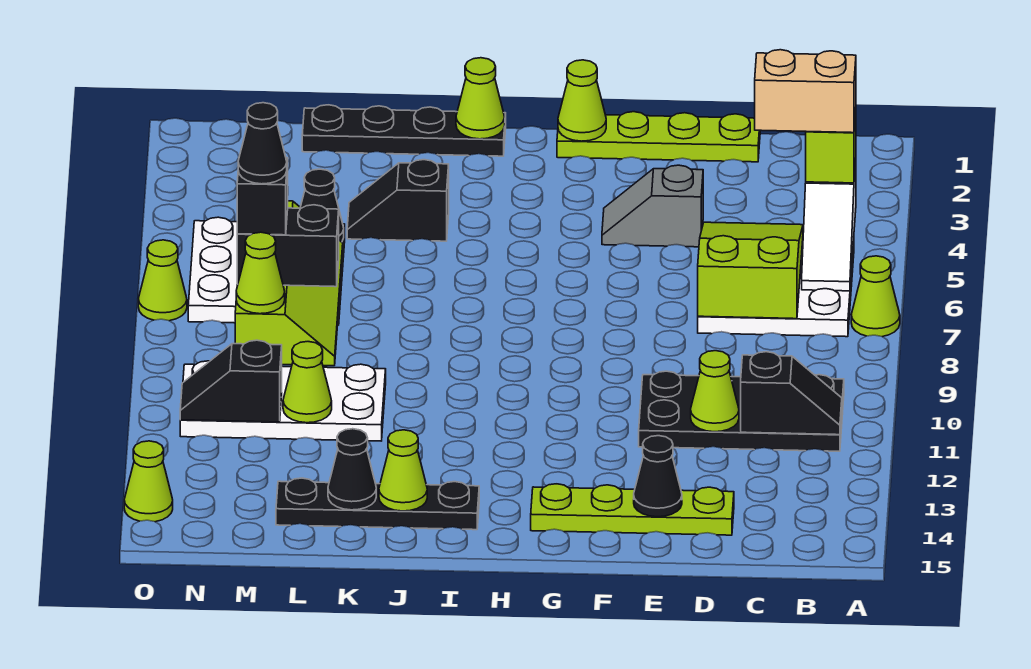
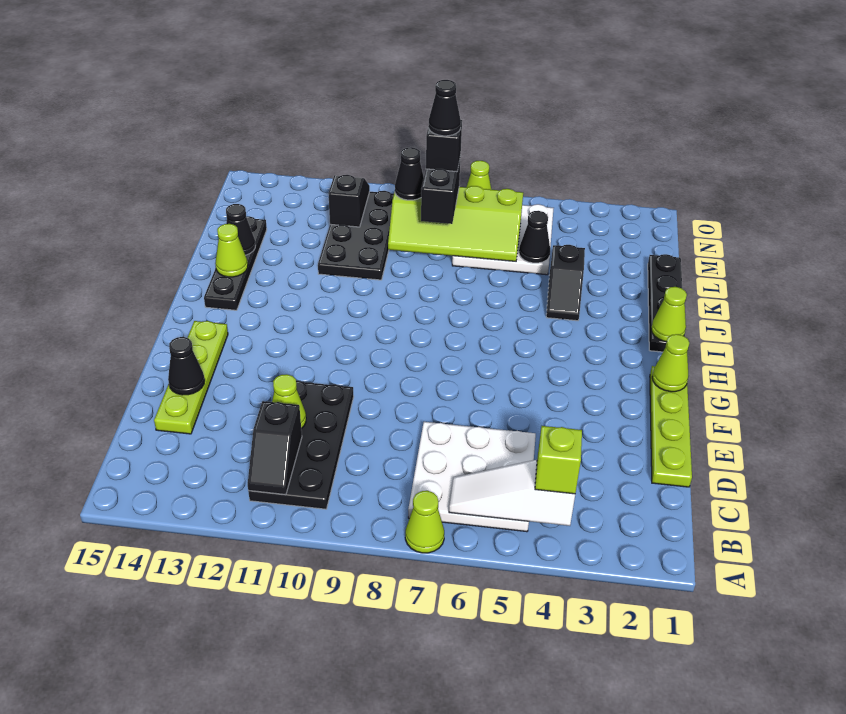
tan 1x2 brick [755,50,856,133] -> none
lime 2x3 slope [698,222,803,319] -> none
grey 1x2 slope [602,165,703,247] -> none
black 1x2 slope [347,160,449,241] -> black 1x2 slope turned to [546,245,585,321]
white 2x4 plate [180,361,386,441] -> black 2x4 plate [318,191,394,280]
lime 1x1 cone [283,342,332,423] -> none
lime 1x1 cone [236,232,285,314] -> black 1x1 cone [395,147,424,200]
lime 1x1 cone [124,441,173,522] -> none

